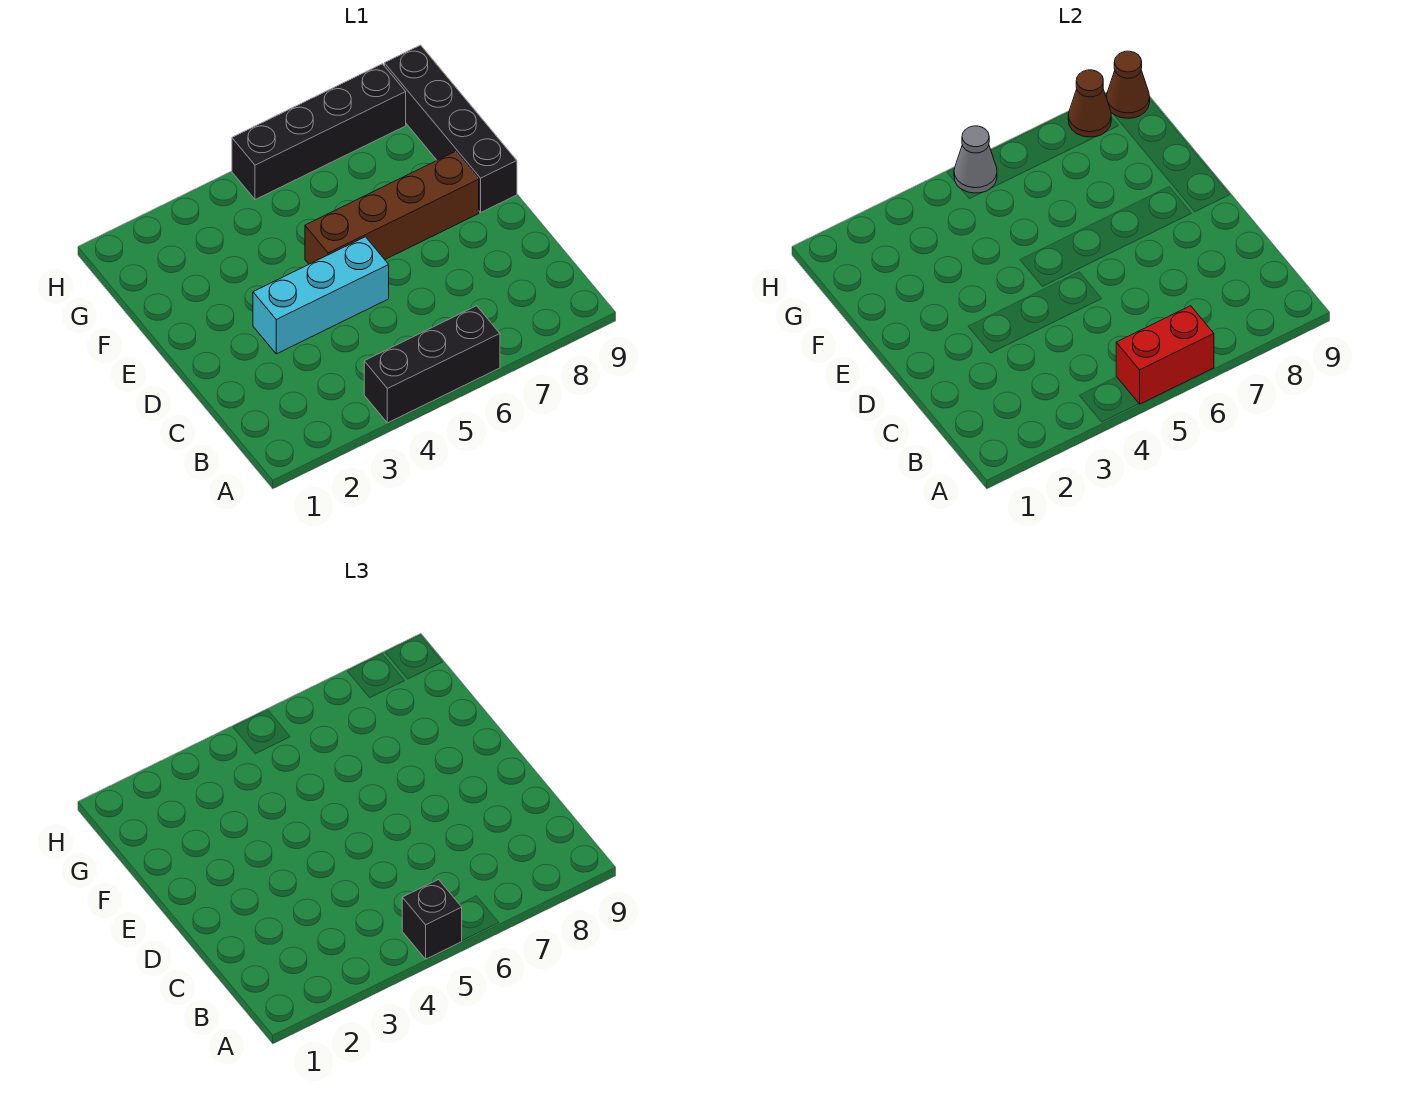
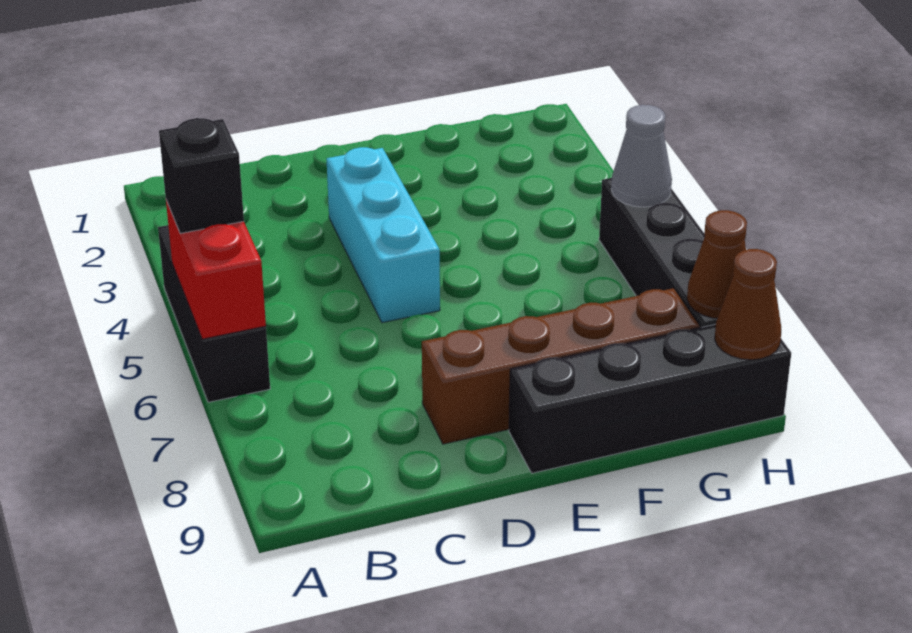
brown 1x4 brick [305,152,479,264] -> brown 1x4 brick turned to [422,288,699,444]

